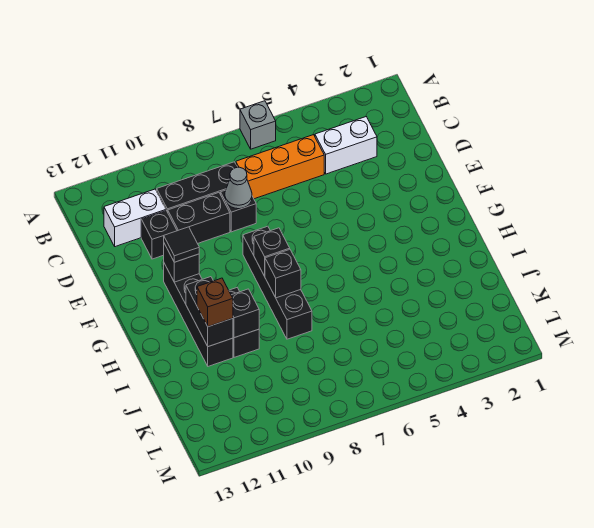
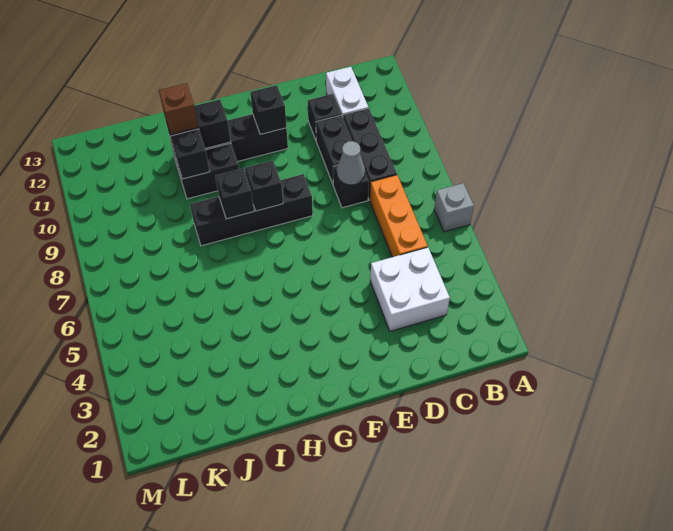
white 1x2 brick [315,117,377,174] -> white 2x2 brick [370,247,450,331]
black 1x1 tile [164,227,199,262] -> none

